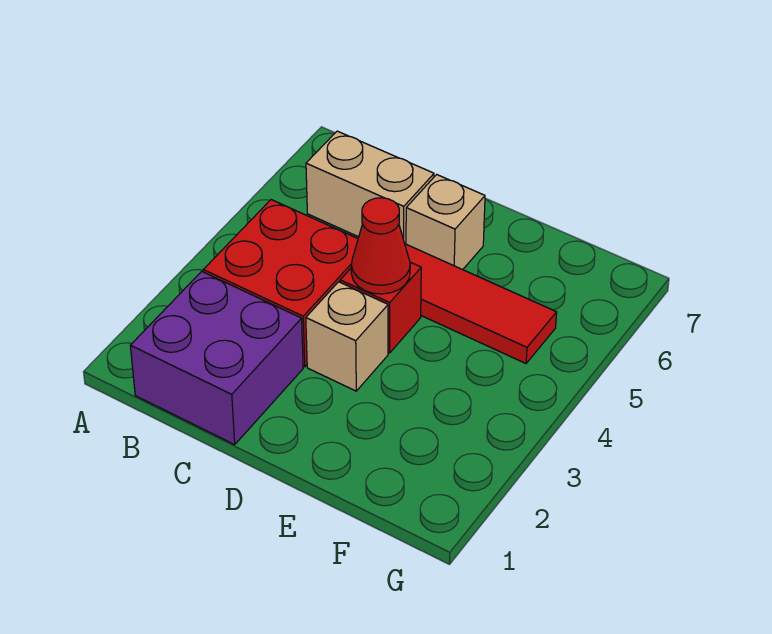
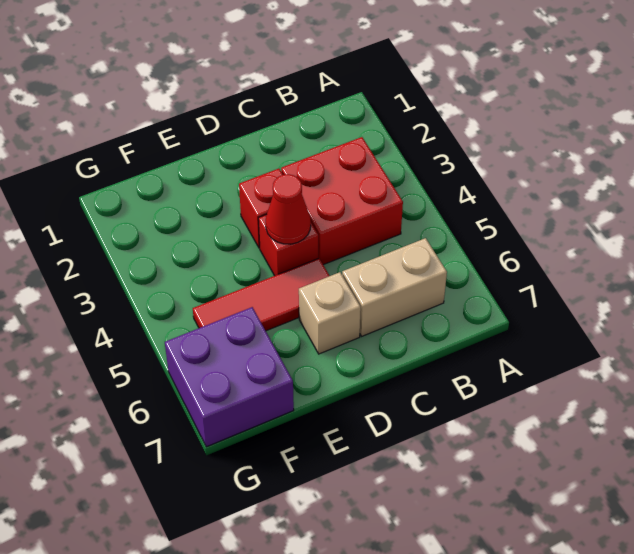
purple 2x2 brick [130,271,303,445] -> purple 2x2 brick moved to [165,307,294,447]
tan 1x1 brick [306,282,388,391] -> red 1x1 brick [239,168,283,248]

